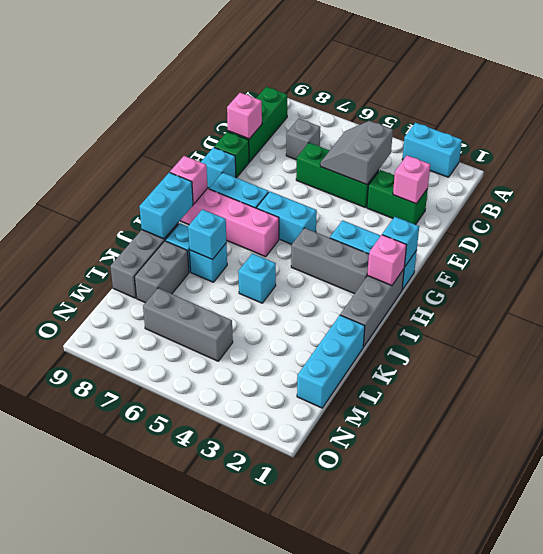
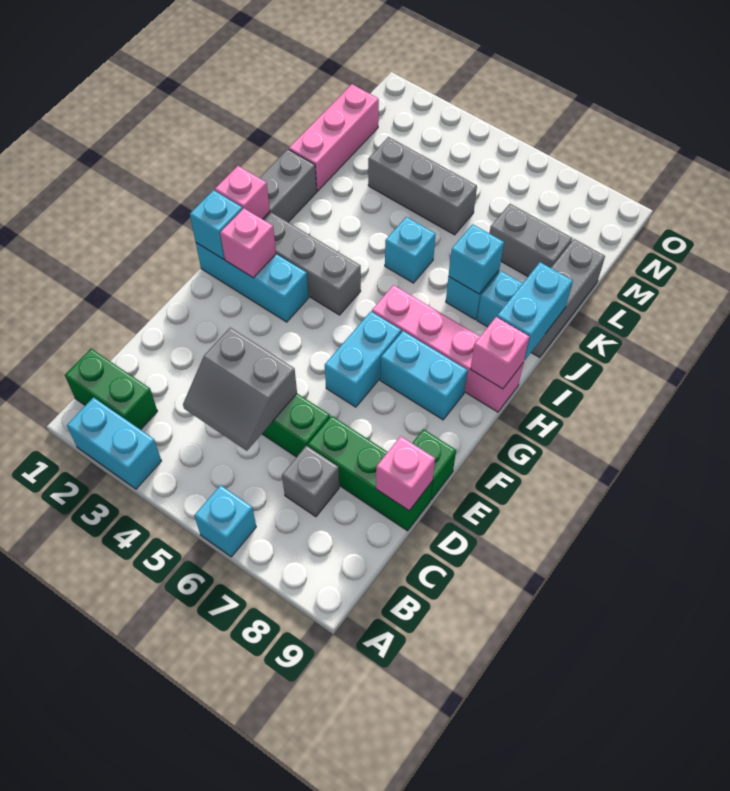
green 1x3 brick [228,87,287,162] -> green 1x3 brick turned to [308,416,432,531]
grey 2x2 slope [320,121,393,185] -> grey 2x2 slope turned to [183,327,297,451]
green 1x2 brick [367,170,428,225] -> green 1x2 brick moved to [65,349,158,430]
pink 1x1 brick [393,156,430,204] -> pink 1x1 brick moved to [220,208,276,278]
cyan 1x1 brick [201,147,236,188] -> cyan 1x1 brick moved to [194,485,256,557]
cyan 1x2 brick [257,191,317,244] -> cyan 1x2 brick turned to [325,311,401,407]
cyan 1x3 brick [297,315,365,408] -> pink 1x3 brick [289,84,379,191]
grey 1x2 brick [135,241,189,303] -> grey 1x2 brick turned to [489,204,572,276]
grey 1x3 brick [143,288,233,361] -> grey 1x3 brick moved to [368,137,477,235]

